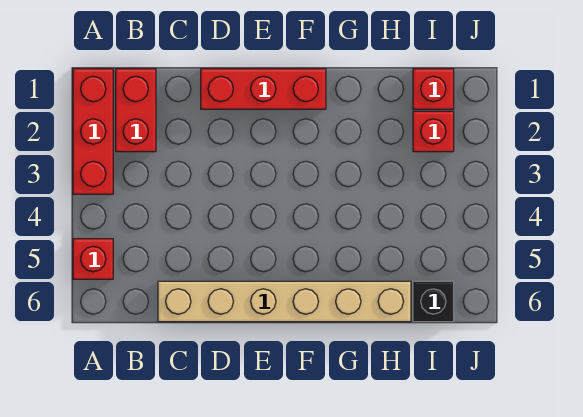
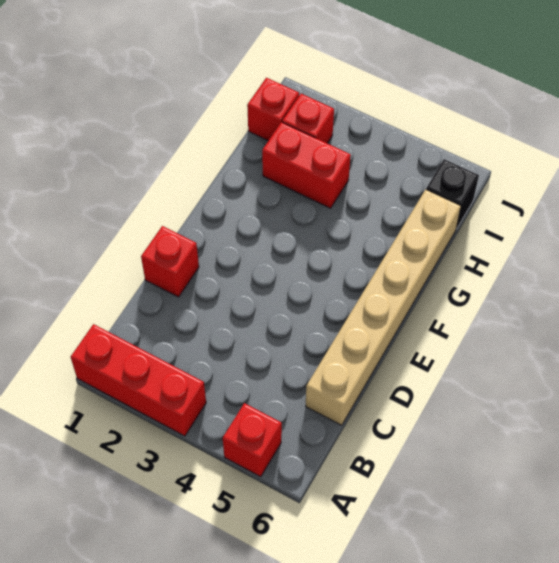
red 1x2 brick [116,69,156,152] -> red 1x2 brick moved to [262,122,351,208]
red 1x3 brick [201,69,326,109] -> red 1x1 brick [141,226,199,297]

